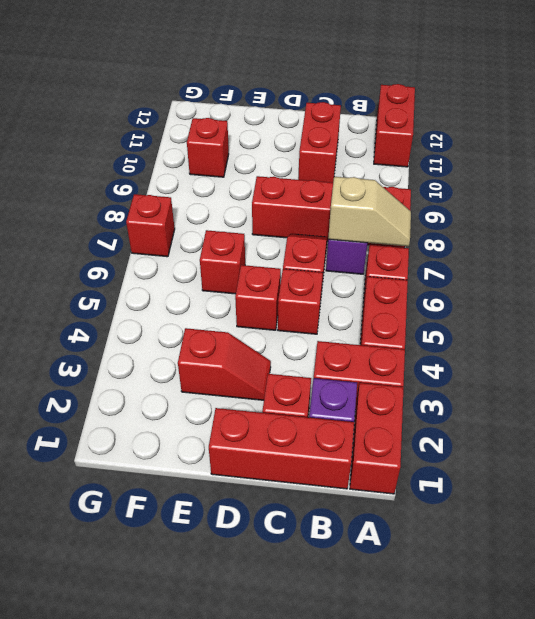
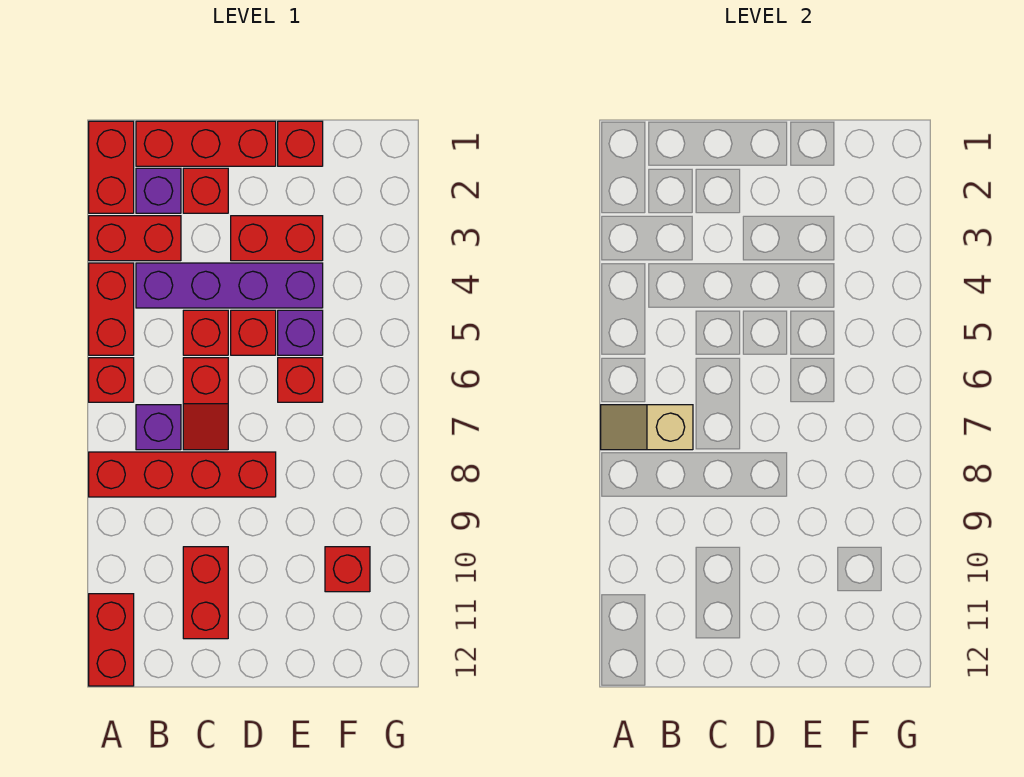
none -> purple 1x4 brick [136,263,323,308]
red 1x2 slope [178,328,271,400] -> red 1x2 brick [231,216,323,261]
none -> purple 1x1 brick [278,310,323,355]
red 1x1 brick [126,194,175,257] -> red 1x1 brick moved to [278,121,323,166]

